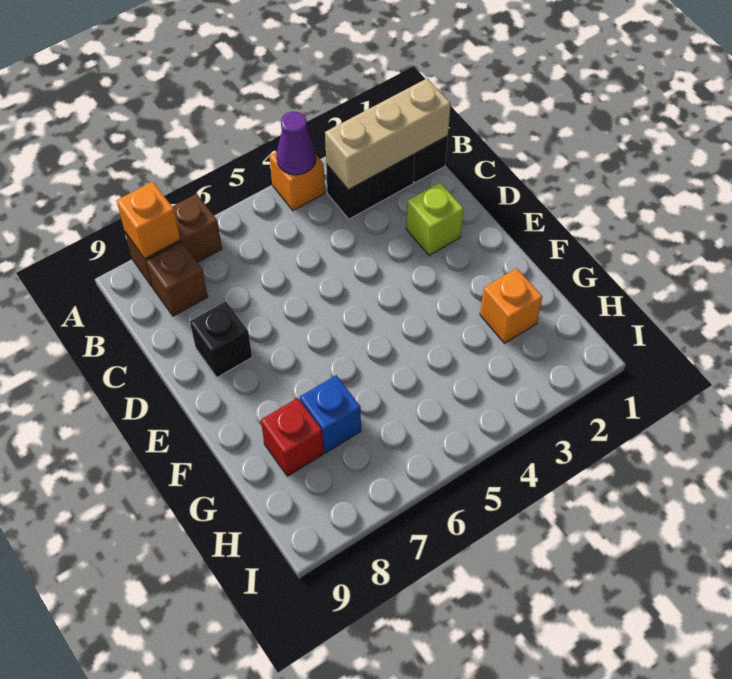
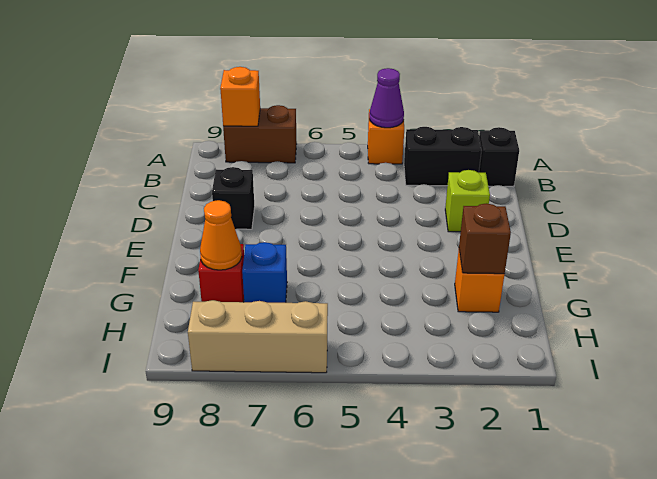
tan 1x3 brick [325,78,451,190] -> tan 1x3 brick moved to [188,300,328,373]
brown 1x1 brick [146,242,208,316] -> brown 1x1 brick moved to [459,203,511,274]
none -> orange 1x1 cone [200,200,242,270]

